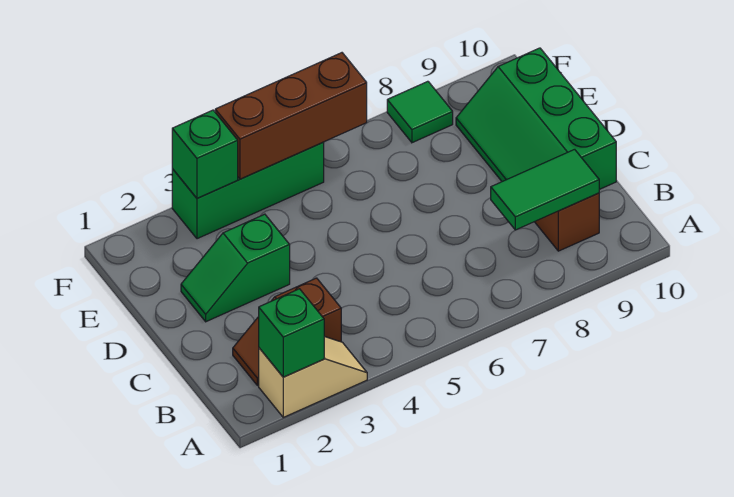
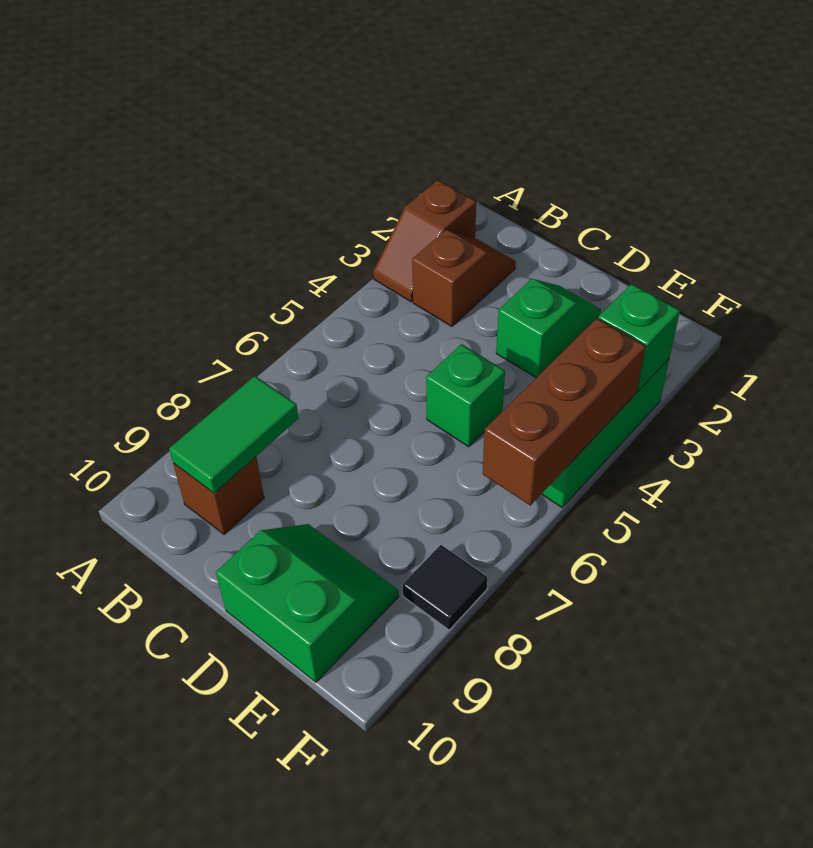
tan 1x2 slope [259,336,367,417] -> brown 1x2 slope [373,180,476,302]
green 1x1 brick [259,289,324,377] -> green 1x1 brick moved to [426,344,505,447]
green 2x3 slope [456,48,616,190] -> green 2x2 slope [216,524,399,682]
green 1x1 tile [387,81,453,143] -> black 1x1 tile [403,545,487,630]

